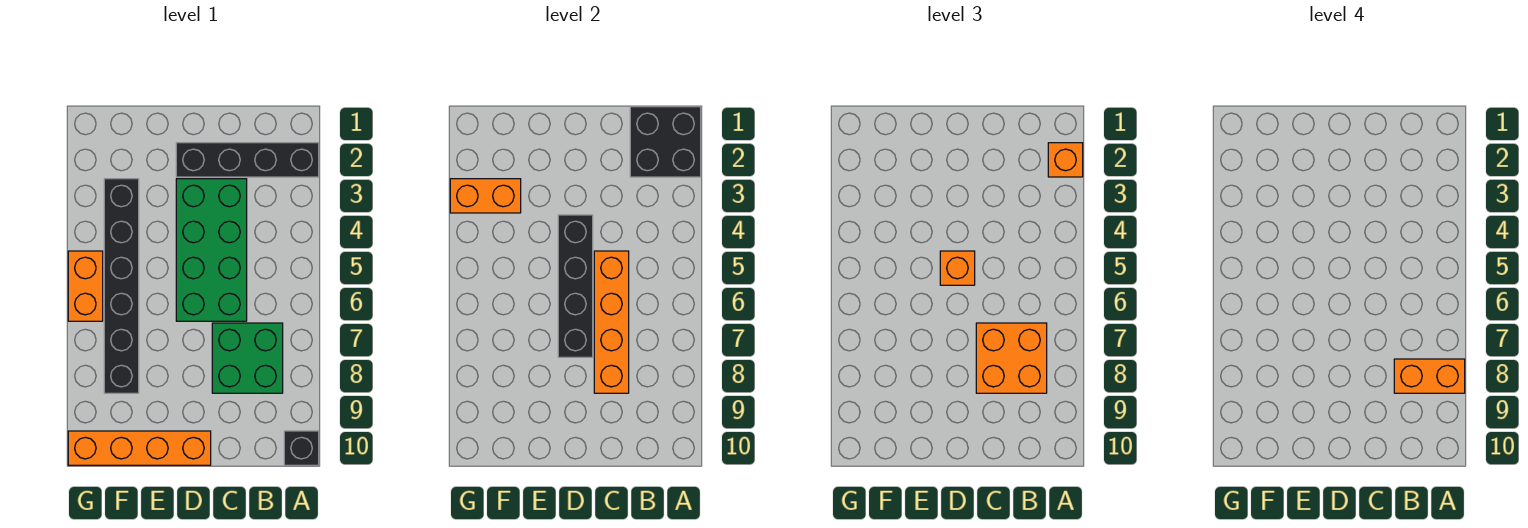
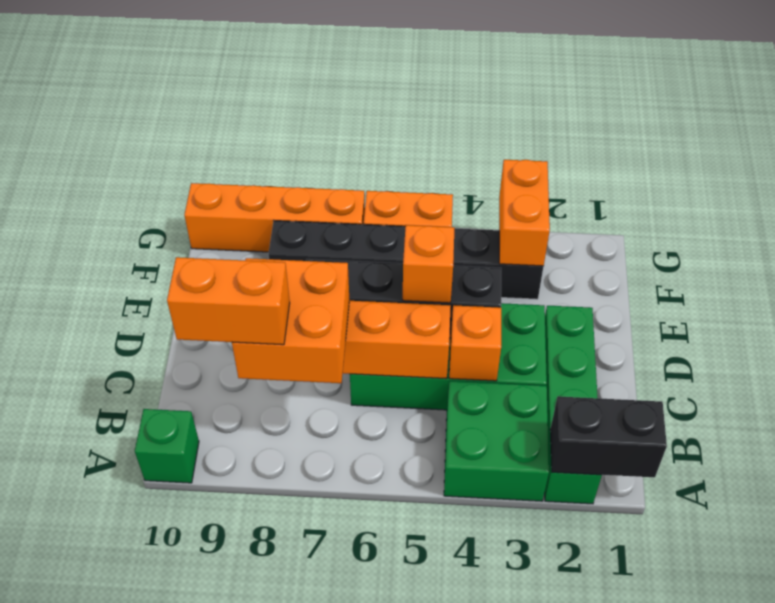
black 2x2 brick [630,107,701,177] -> black 1x2 brick [550,396,667,477]
black 1x4 brick [176,143,319,177] -> green 1x4 brick [545,306,602,504]
orange 1x1 brick [1048,143,1083,177] -> orange 1x1 brick moved to [449,305,501,381]
orange 1x2 brick [1394,359,1465,393] -> orange 1x2 brick turned to [167,257,290,345]
black 1x1 brick [284,431,319,465] -> green 1x1 brick [135,409,199,483]
green 2x2 brick [212,323,283,393] -> green 2x2 brick moved to [444,381,549,501]
orange 1x4 brick [68,431,211,465] -> orange 1x4 brick turned to [184,183,365,252]

